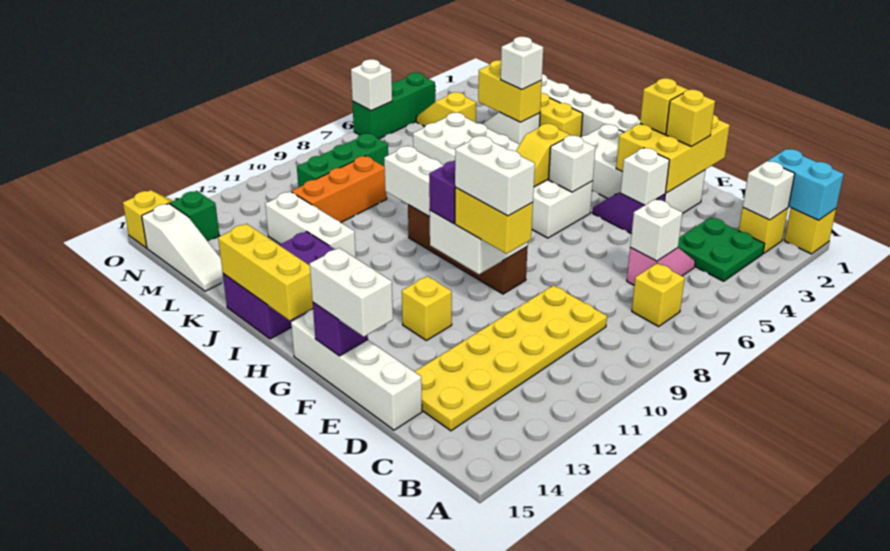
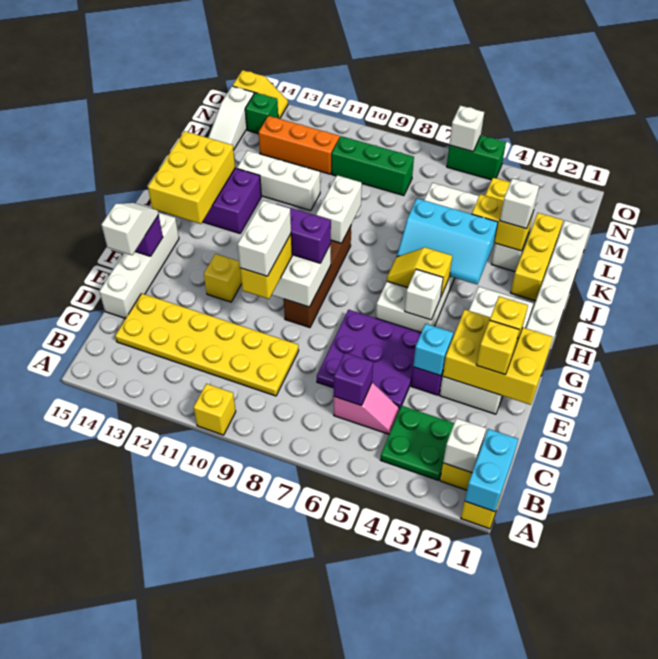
yellow 1x1 brick [632,263,685,326] -> yellow 1x1 brick moved to [194,384,236,435]
white 1x1 brick [630,199,682,261] -> purple 1x1 brick [334,353,373,406]
none -> purple 3x3 plate [317,310,421,408]
white 1x1 brick [621,148,669,205] -> cyan 1x1 brick [413,324,453,376]
white 1x2 brick [310,248,393,337] -> white 1x2 slope [101,203,159,255]
yellow 1x3 brick [218,224,313,321] -> yellow 2x3 brick [148,131,235,224]
none -> cyan 2x3 slope [397,198,498,284]
white 1x3 brick [265,192,356,258] -> white 1x3 brick turned to [237,151,320,211]
yellow 1x2 brick [478,60,542,122] -> yellow 1x2 brick turned to [472,194,533,251]
orange 1x3 brick [292,156,387,223] -> orange 1x3 brick moved to [259,116,340,174]
green 1x3 brick [352,73,435,139] -> green 1x2 brick [447,135,506,180]

